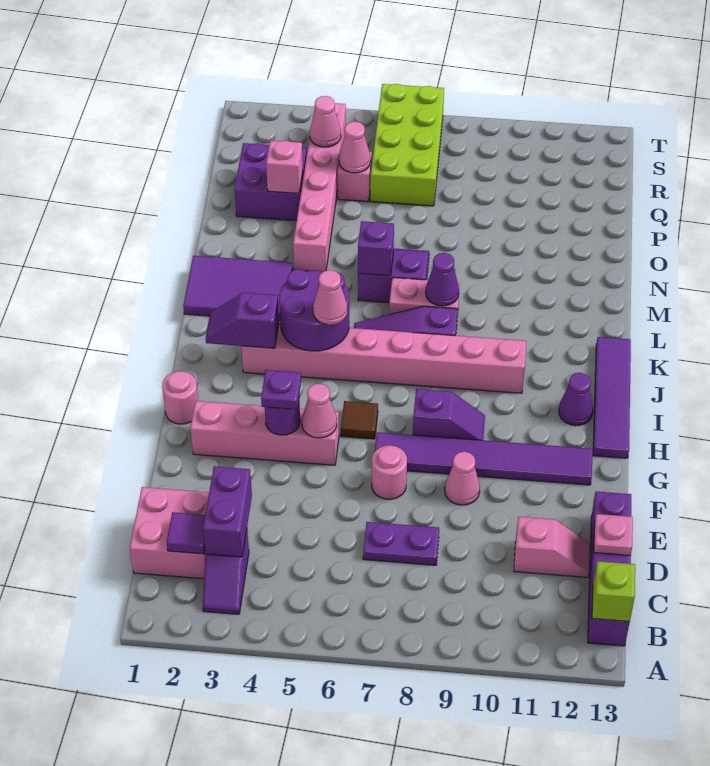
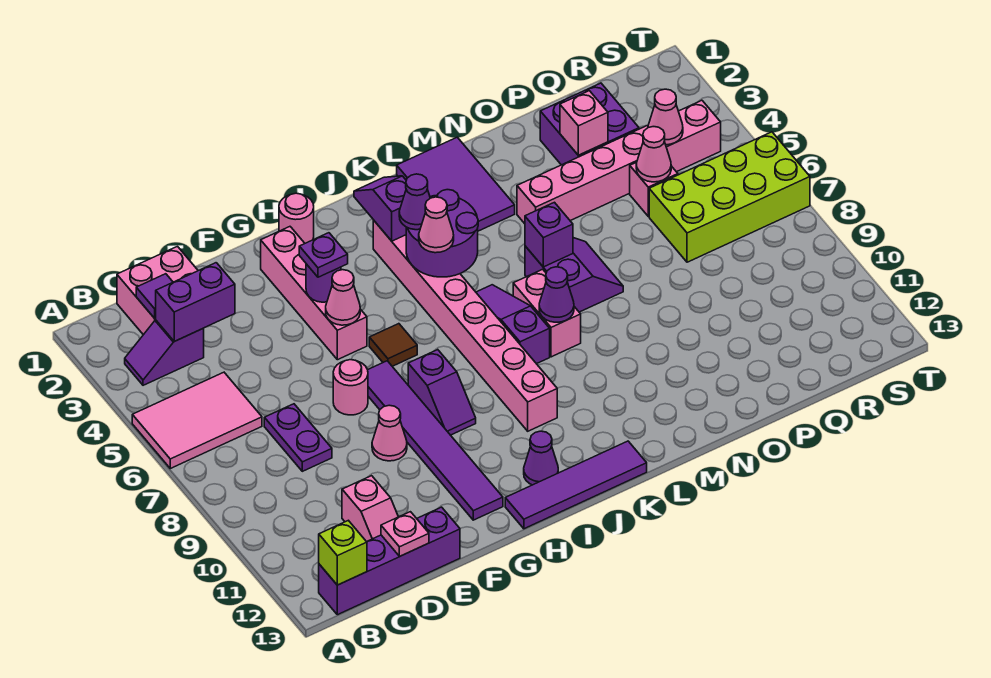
none -> pink 2x3 tile [132,372,262,468]
none -> purple 1x1 cone [399,174,430,230]

